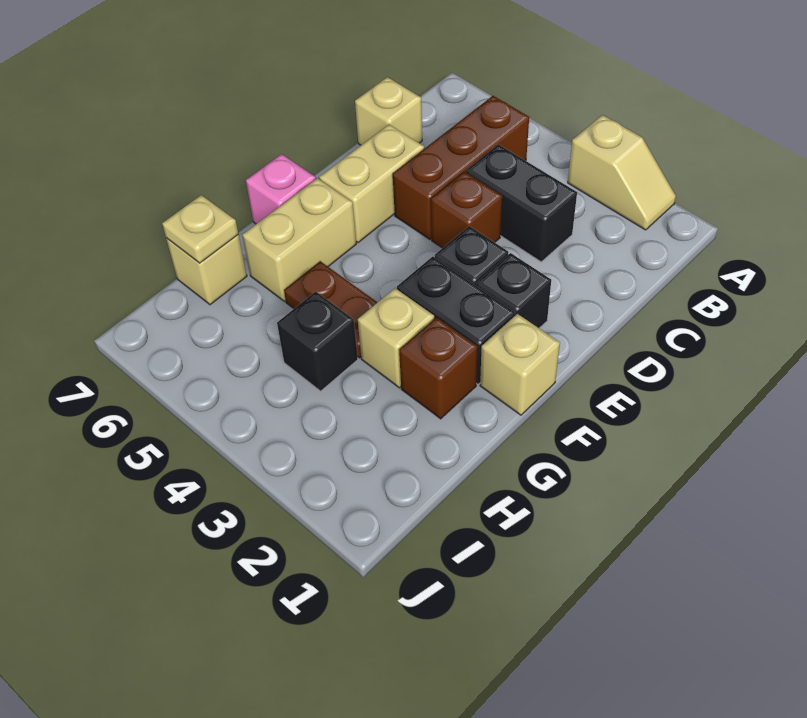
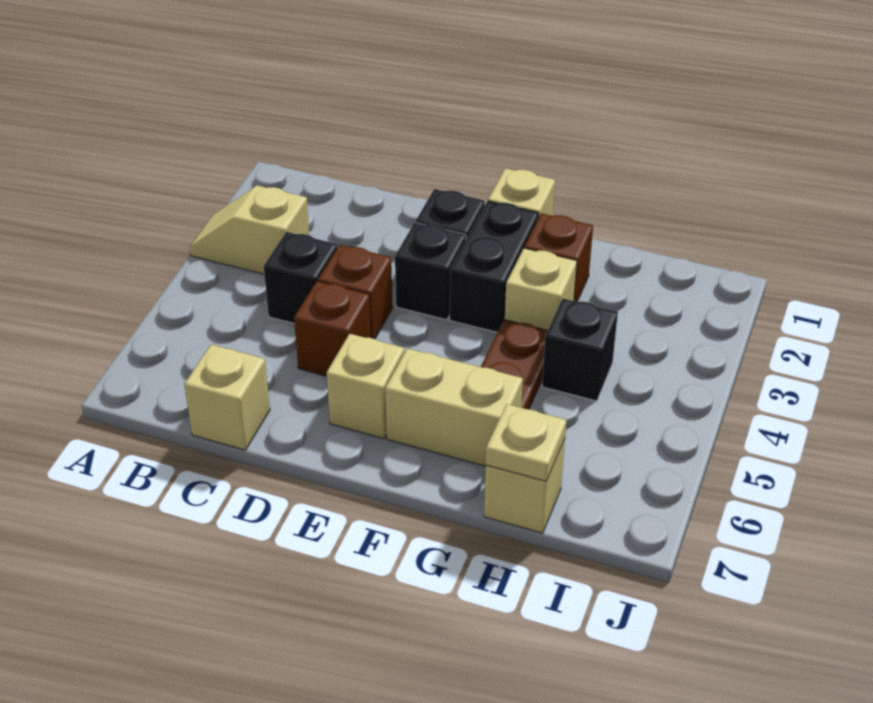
tan 1x2 slope [568,115,676,230] -> tan 1x2 slope turned to [190,186,309,274]
brown 1x3 brick [393,96,529,239] -> brown 1x1 brick [294,281,371,376]
black 1x2 brick [466,144,577,262] -> black 1x1 brick [264,232,337,323]
tan 1x2 brick [319,125,424,243] -> tan 1x1 brick [327,334,404,439]
pink 1x1 brick [246,154,316,224] -> none

